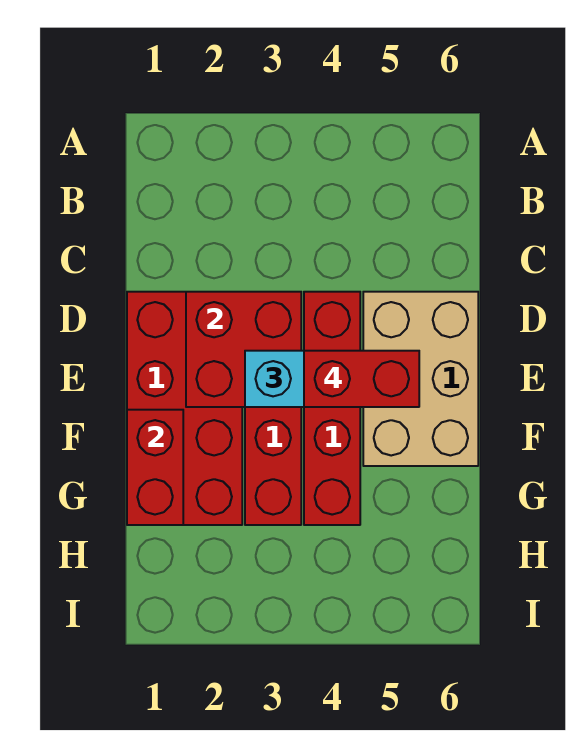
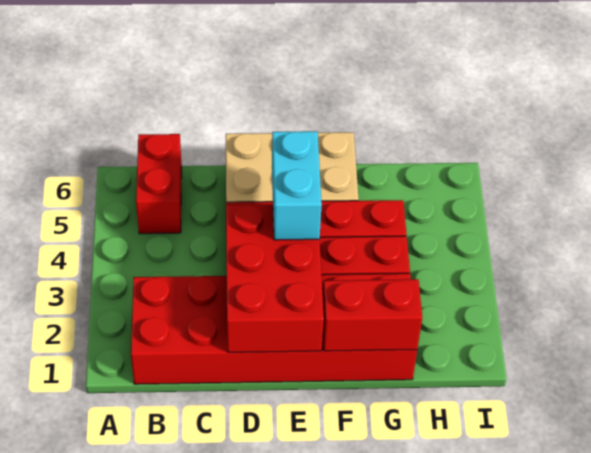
red 2x4 brick [127,292,242,525] -> red 2x6 brick [131,273,417,384]
red 2x2 brick [186,292,301,407] -> red 2x3 brick [226,204,324,352]
red 1x2 brick [304,351,419,407] -> red 1x2 brick moved to [136,134,182,234]

